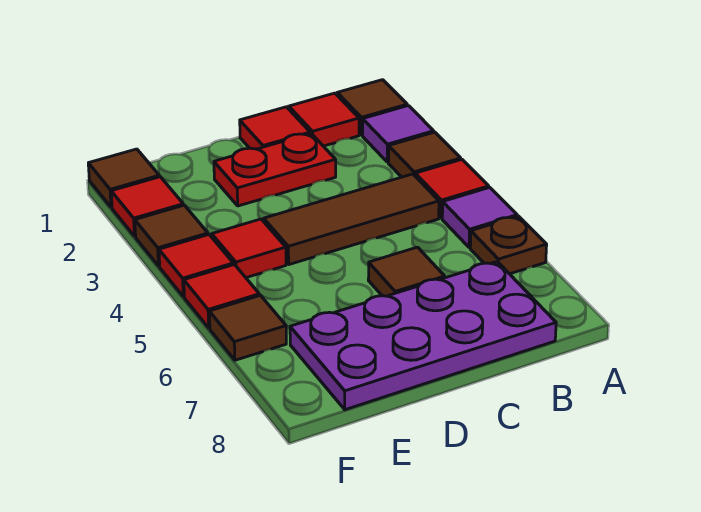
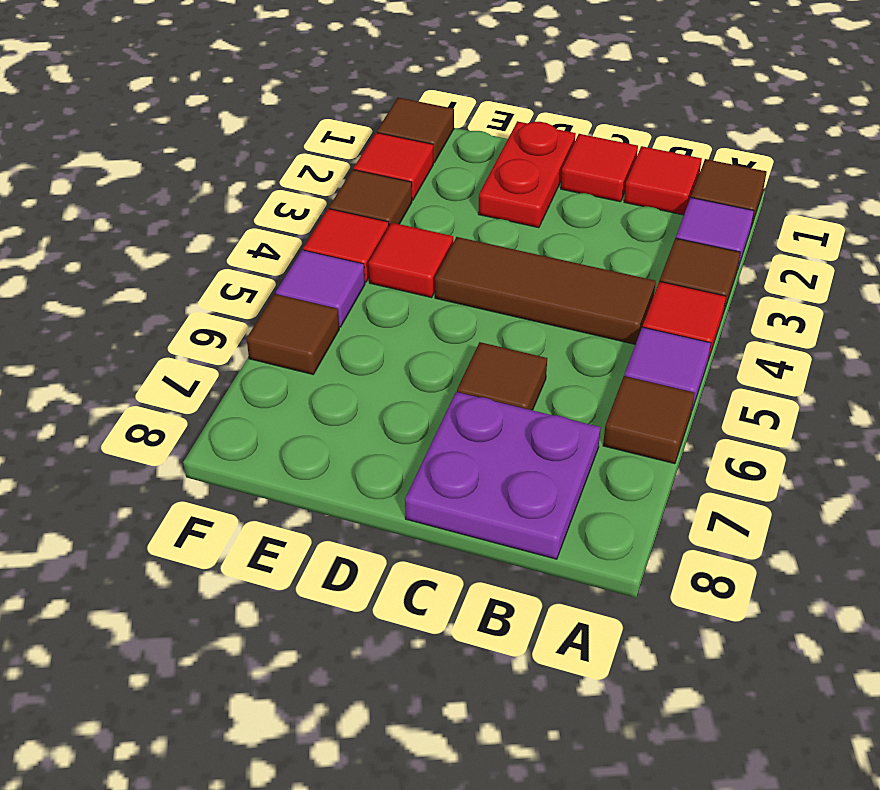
brown 1x1 plate [470,216,547,274] -> brown 1x1 tile [603,376,694,464]
purple 2x4 plate [290,262,556,410] -> purple 2x2 plate [405,392,601,559]
red 1x2 plate [214,134,336,206] -> red 1x2 plate turned to [478,121,576,228]
red 1x1 tile [184,265,259,328] -> purple 1x1 tile [276,250,365,327]

